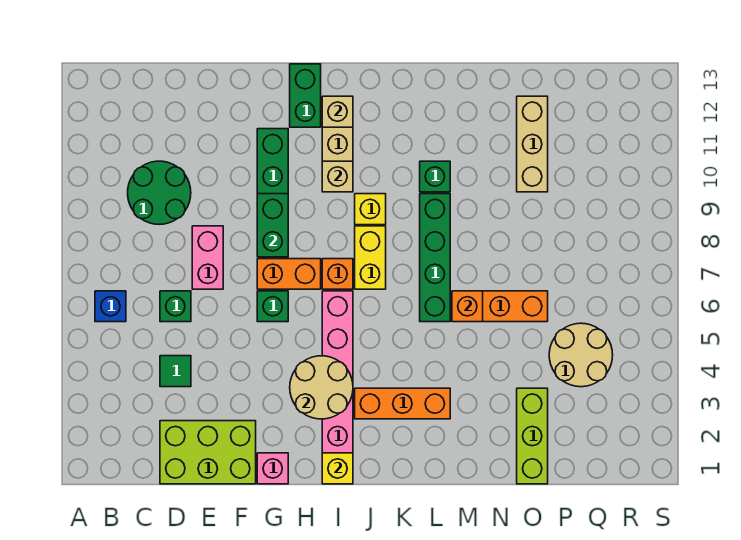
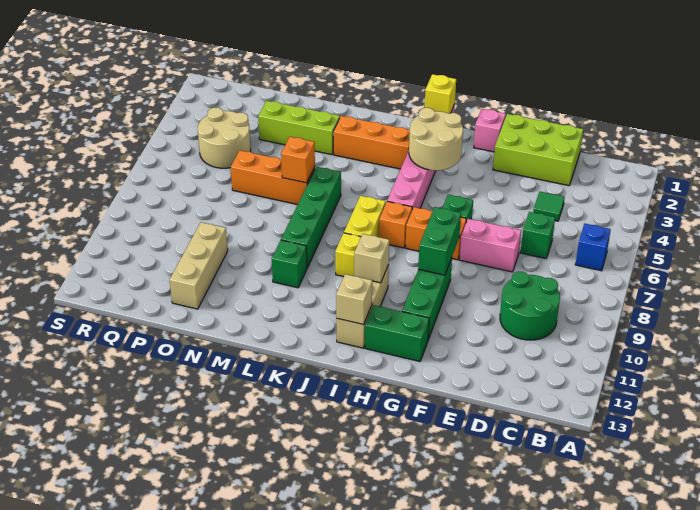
pink 1x2 brick [192,226,223,289] -> pink 1x2 brick turned to [459,219,521,272]
green 1x2 brick [290,64,321,127] -> green 1x2 brick turned to [365,305,429,361]
lime 1x3 brick [517,388,548,484] -> lime 1x3 brick turned to [258,101,340,155]

